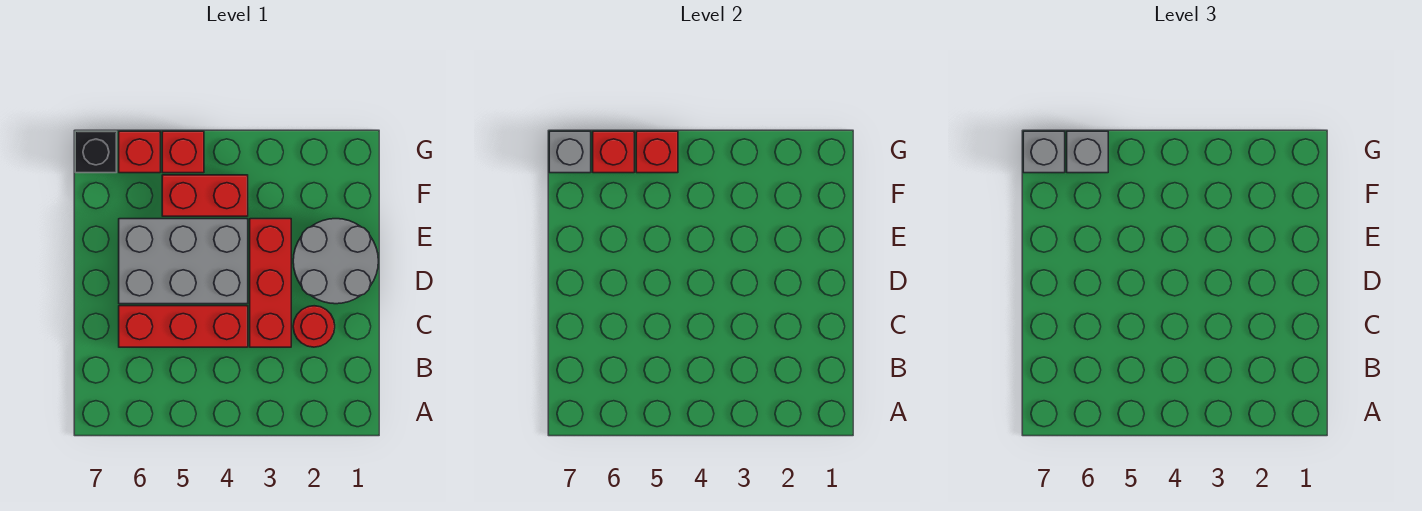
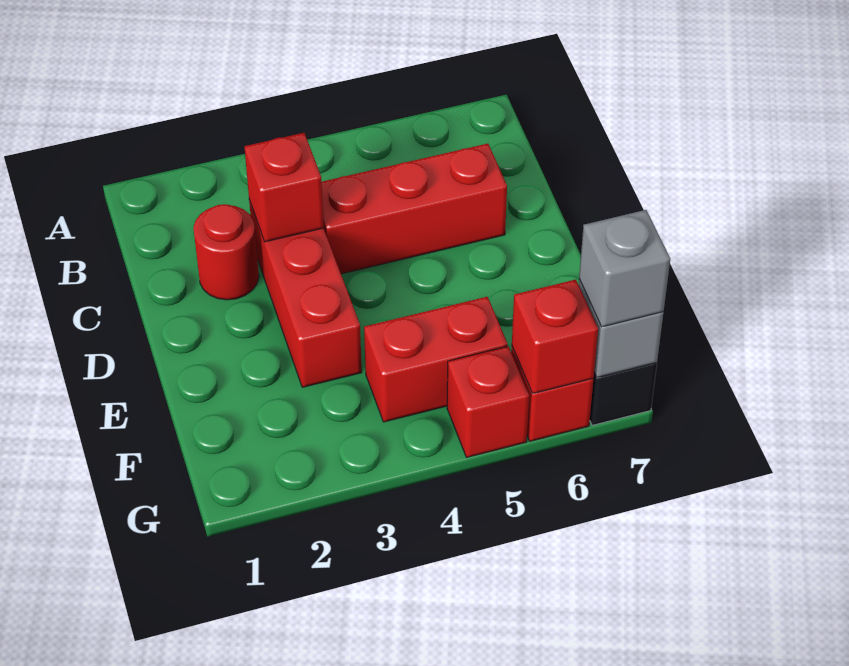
grey 2x2 round brick [293,219,378,304] -> none
grey 2x3 brick [119,219,248,304] -> none
red 1x1 brick [636,131,678,173] -> red 1x1 brick moved to [244,133,324,242]
grey 1x1 brick [1067,131,1108,173] -> none

